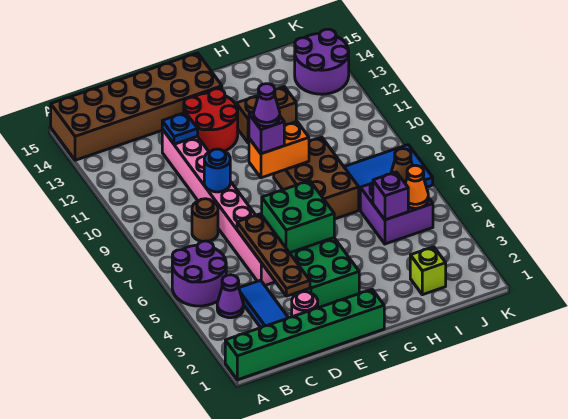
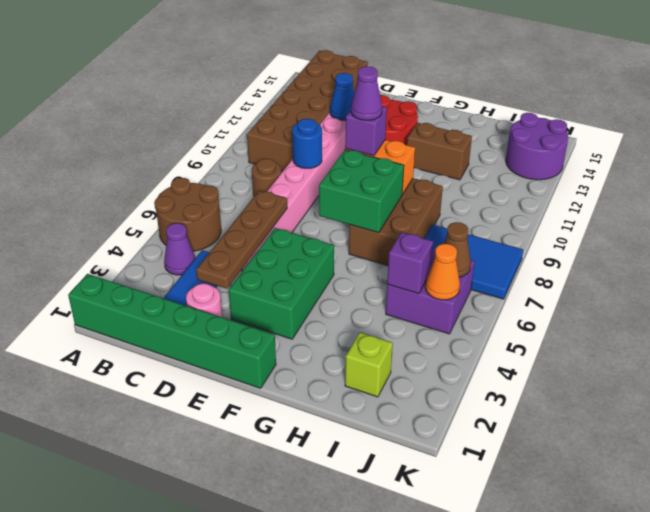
purple 2x2 round brick [172,241,226,306] -> brown 2x2 round brick [154,178,221,251]
brown 2x6 brick [51,53,222,160] -> brown 2x6 brick turned to [247,50,368,172]
blue 1x1 plate [162,113,198,144] -> blue 1x1 cone [330,73,354,120]
green 2x2 brick [262,181,334,253] -> green 2x2 brick moved to [319,150,404,233]

